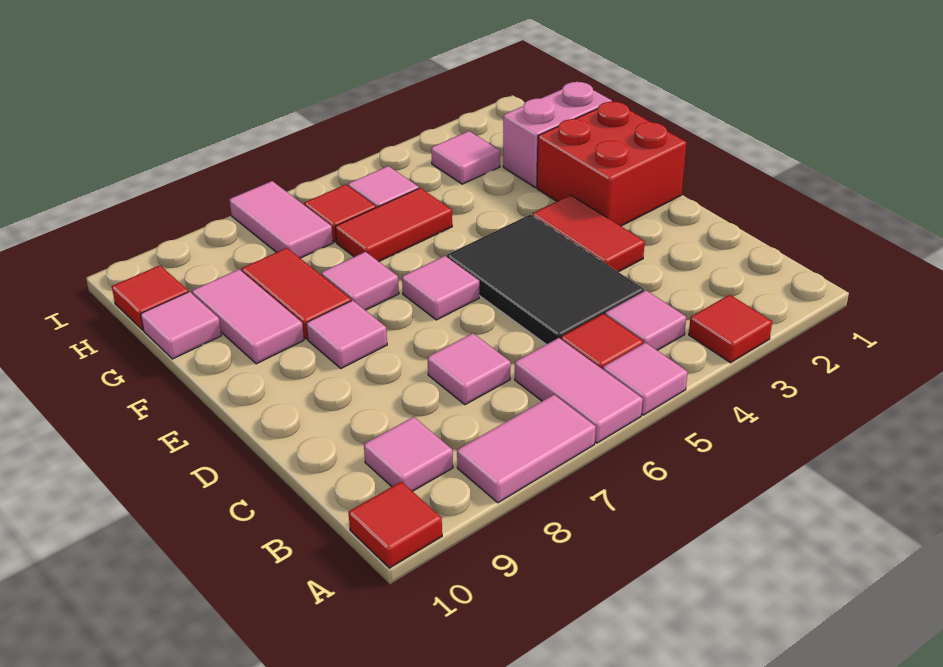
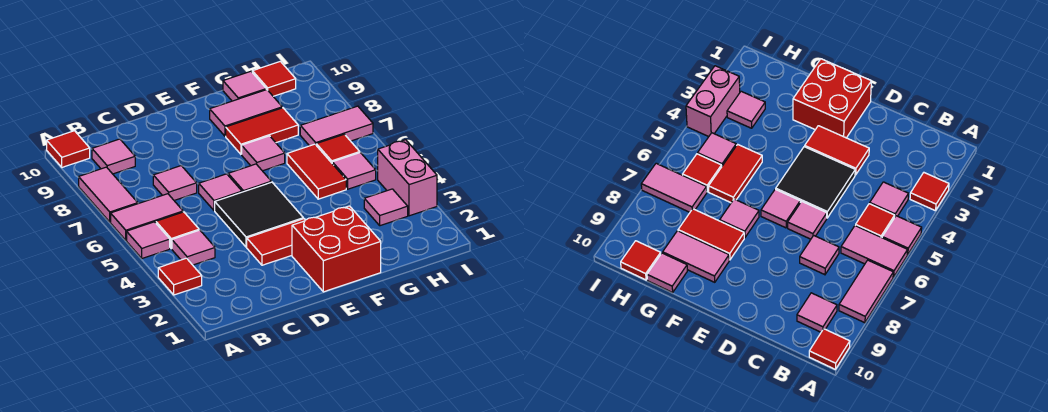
black 2x3 tile [447,214,644,344] -> black 2x2 tile [215,182,303,247]
pink 1x1 tile [306,300,387,368] -> pink 1x1 tile moved to [199,174,242,211]
pink 1x2 brick [503,82,612,187] -> pink 1x2 brick moved to [378,140,437,216]

